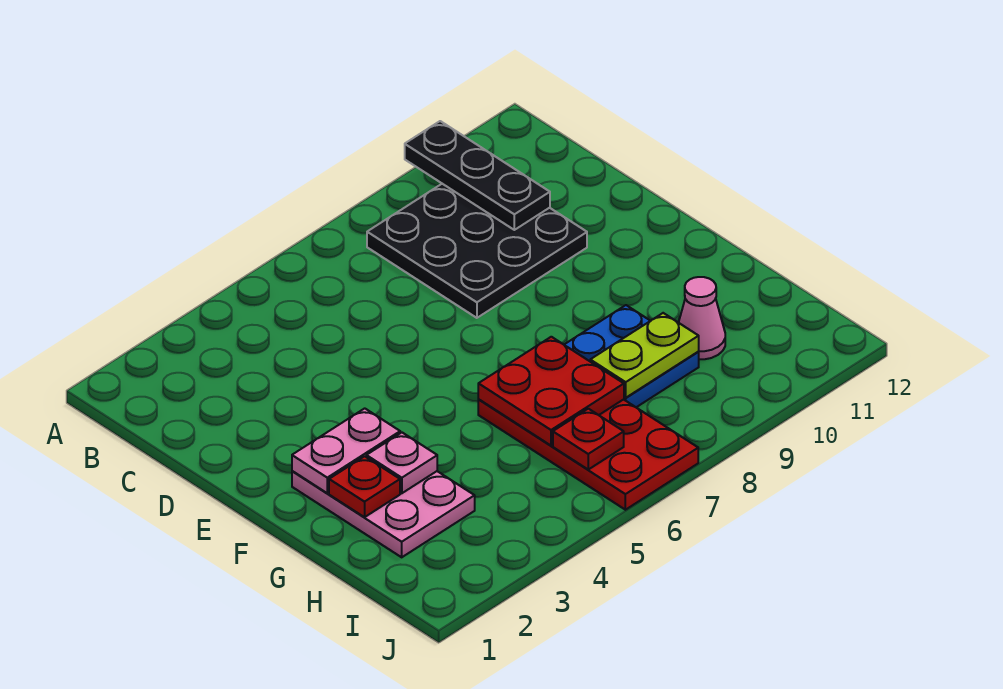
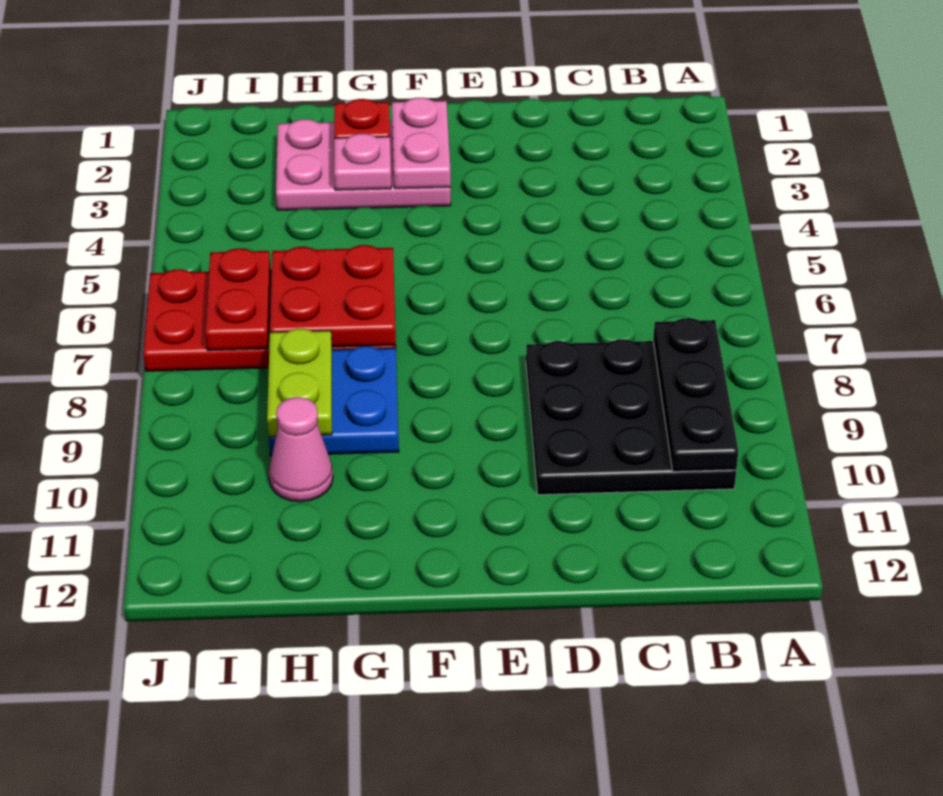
black 1x3 plate [405,121,550,230] -> black 1x3 plate turned to [653,318,738,472]
red 1x1 plate [553,409,624,469] -> red 1x2 plate [205,248,271,351]

